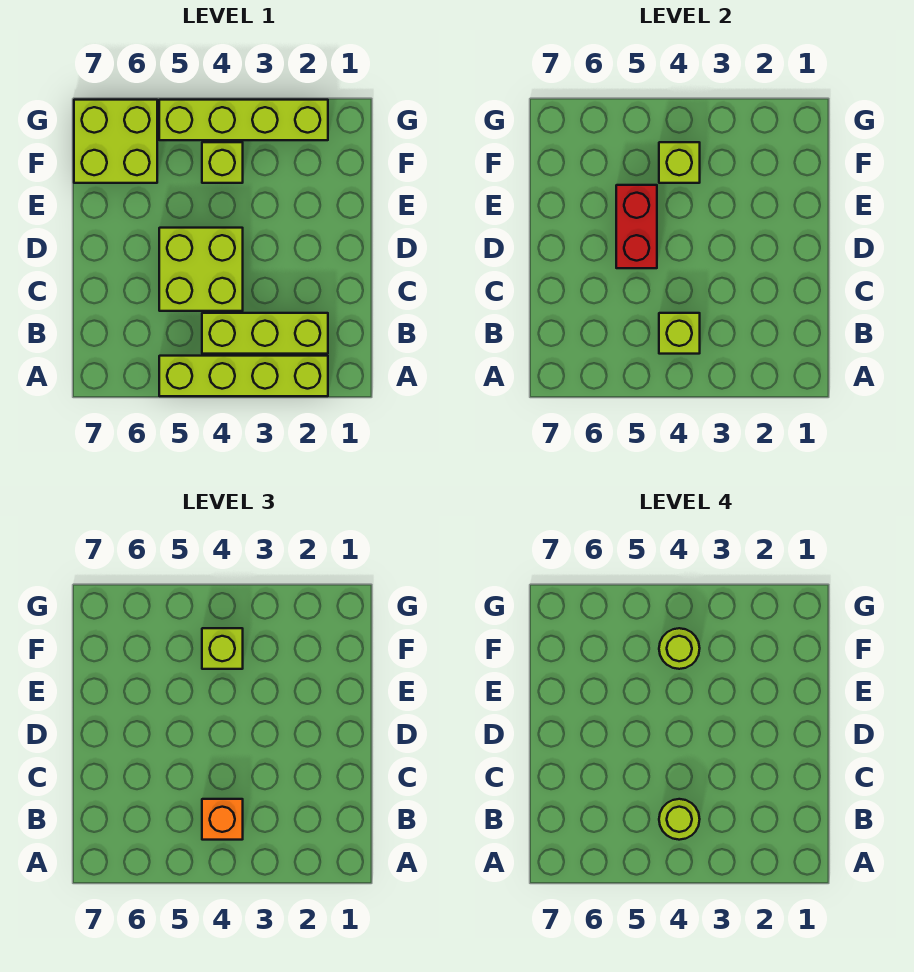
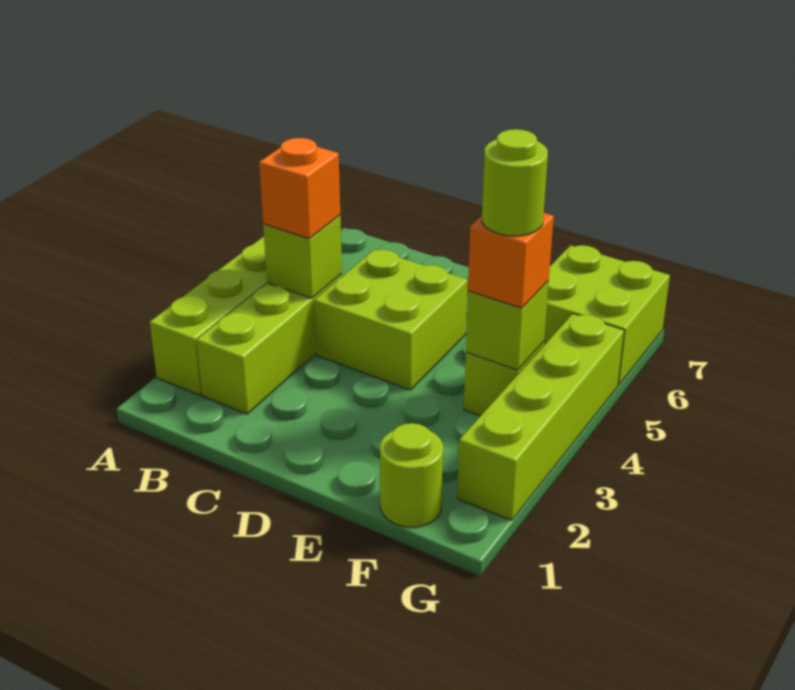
lime 1x1 round brick [659,799,700,840] -> lime 1x1 round brick moved to [380,423,443,527]
red 1x2 brick [616,185,657,268] -> none
lime 1x1 brick [202,628,243,669] -> orange 1x1 brick [468,213,554,308]

